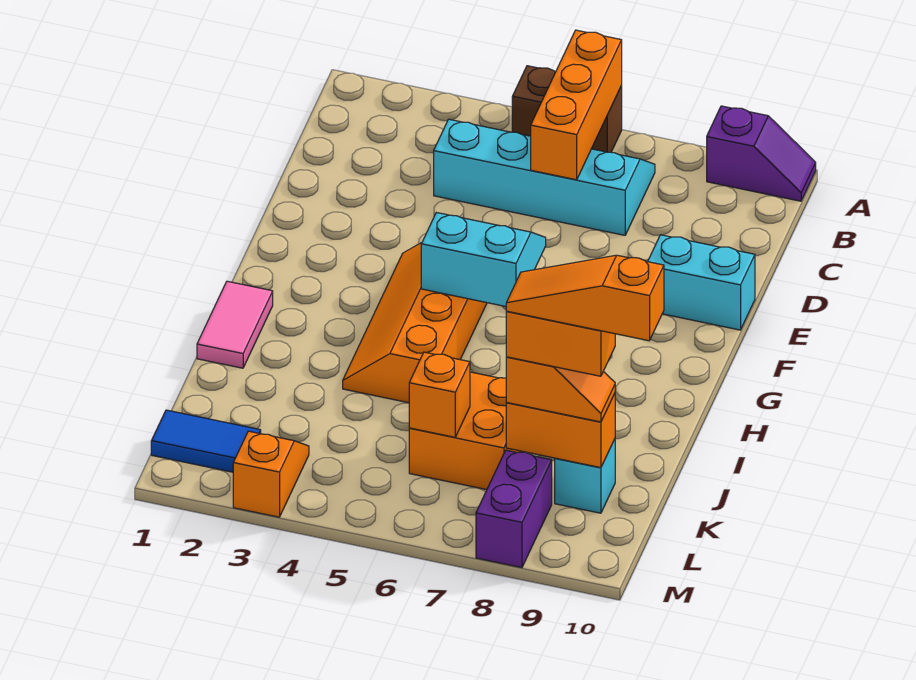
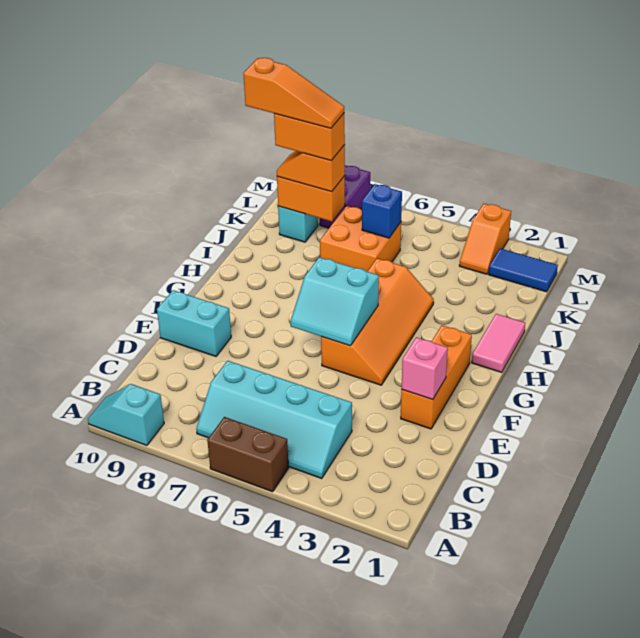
orange 1x3 brick [531,30,622,180] -> orange 1x3 brick moved to [401,325,472,429]
purple 1x2 slope [707,106,816,201] -> cyan 1x2 slope [88,384,164,445]
none -> pink 1x1 brick [402,337,448,400]
orange 1x1 brick [409,352,470,437] -> blue 1x1 brick [362,184,402,238]

